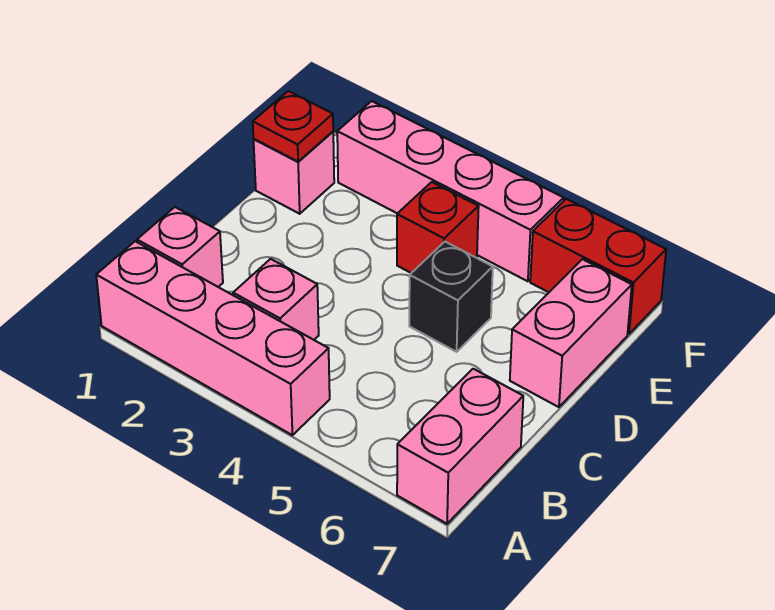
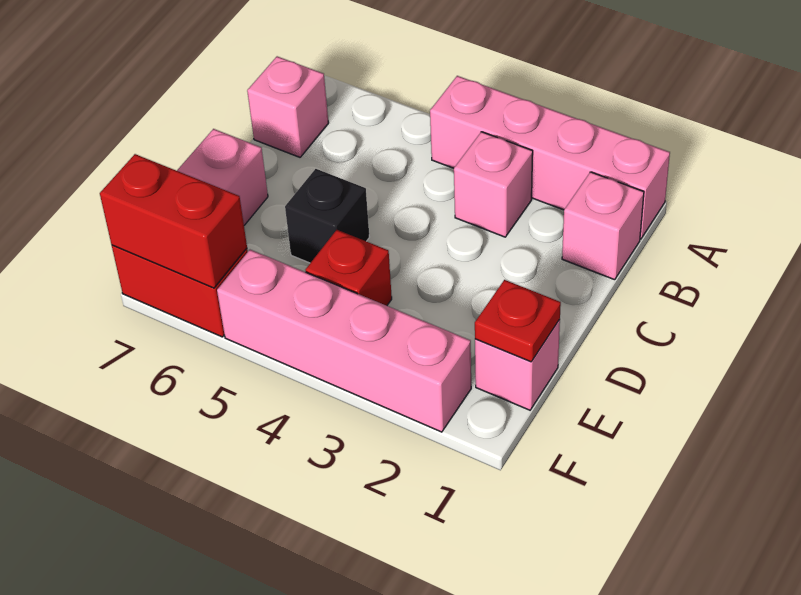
pink 1x2 brick [397,369,523,524] -> pink 1x1 brick [247,56,329,157]
none -> red 1x2 brick [100,154,247,288]

